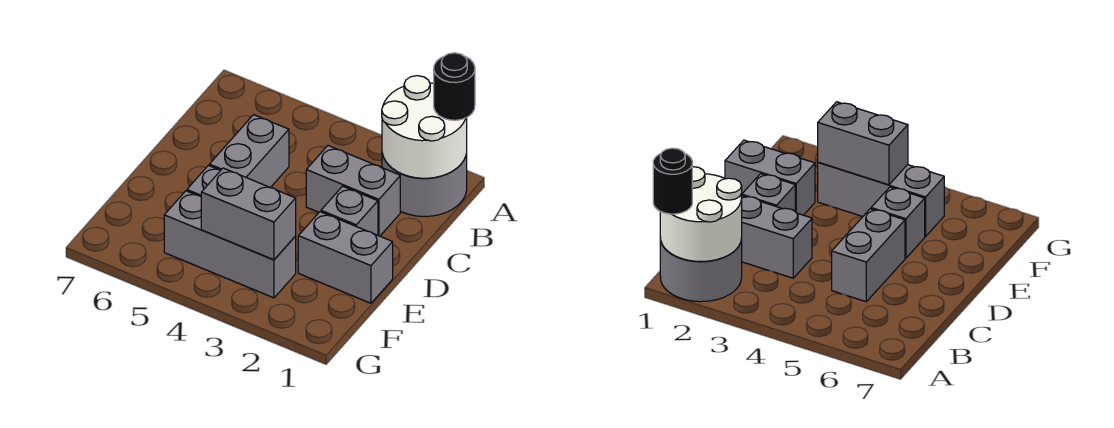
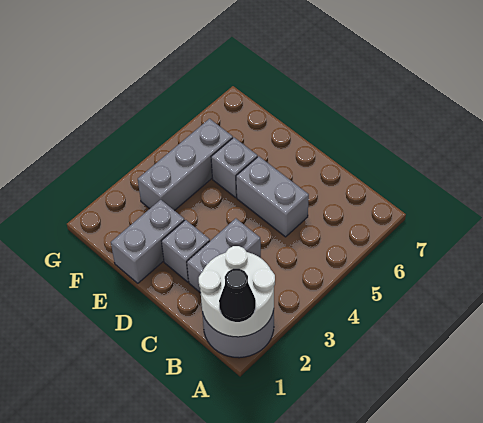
black 1x1 round brick [434,53,475,120] -> black 1x1 cone [219,269,256,322]
grey 1x2 brick [201,168,296,260] -> none

